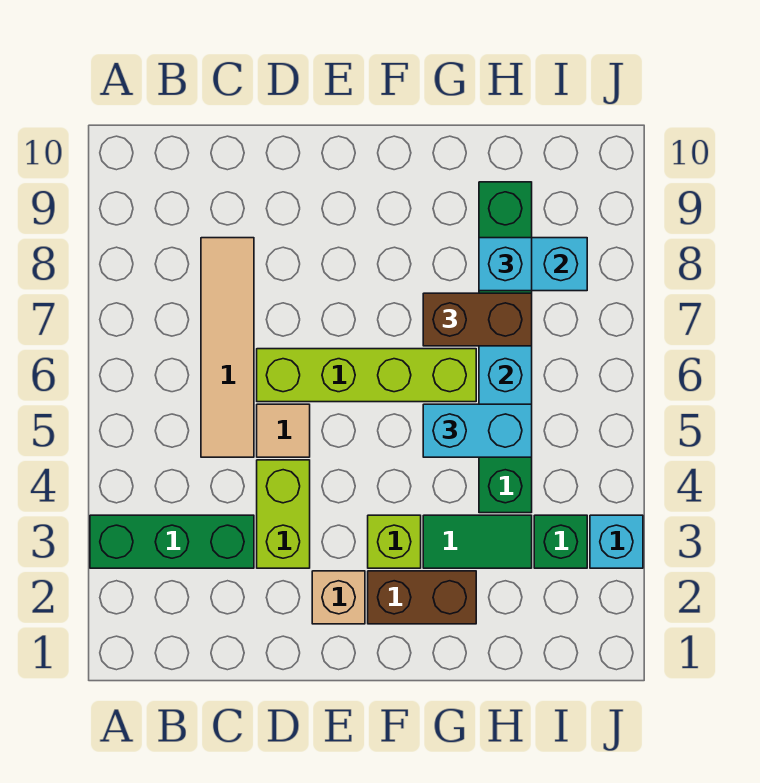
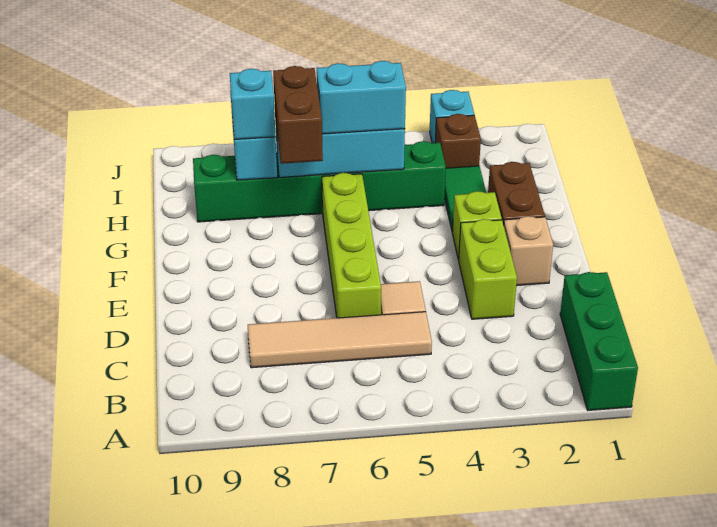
green 1x3 brick [90,515,254,568] -> green 1x3 brick moved to [560,272,638,410]
lime 1x2 brick [257,460,310,568] -> lime 1x2 brick turned to [459,219,517,319]
cyan 1x2 brick [423,404,532,457] -> cyan 1x2 brick turned to [317,61,406,134]
green 1x1 brick [534,515,587,568] -> brown 1x1 brick [435,114,481,168]

